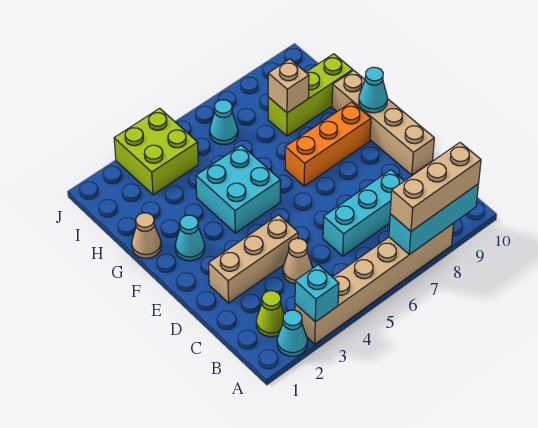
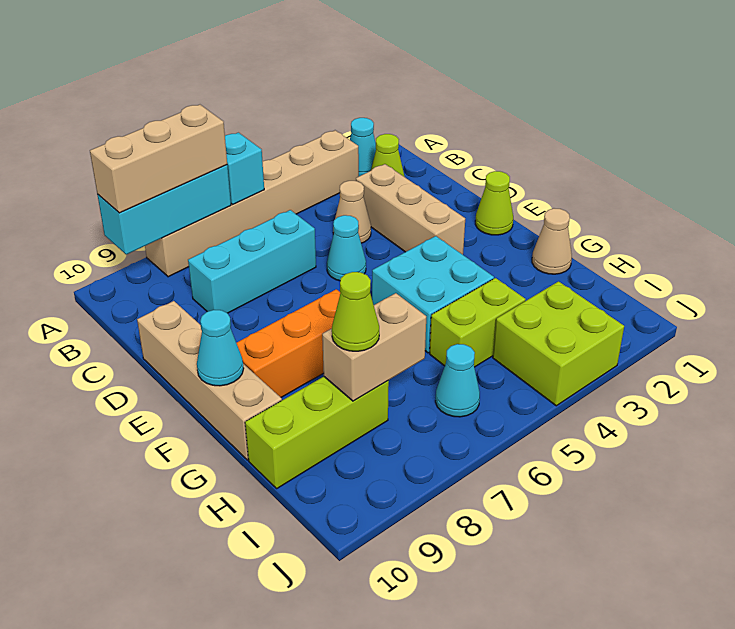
cyan 1x1 brick [295,265,339,322] -> cyan 1x1 brick moved to [225,133,264,204]
tan 1x3 brick [209,215,298,303] -> tan 1x3 brick turned to [356,164,465,255]
none -> lime 1x1 cone [475,171,513,235]
cyan 1x1 cone [175,215,205,261] -> cyan 1x1 cone moved to [327,215,366,281]
none -> lime 1x2 brick [430,278,526,367]
tan 1x1 brick [268,59,309,113] -> tan 1x2 brick [322,293,426,401]
none -> lime 1x1 cone [332,272,379,351]

